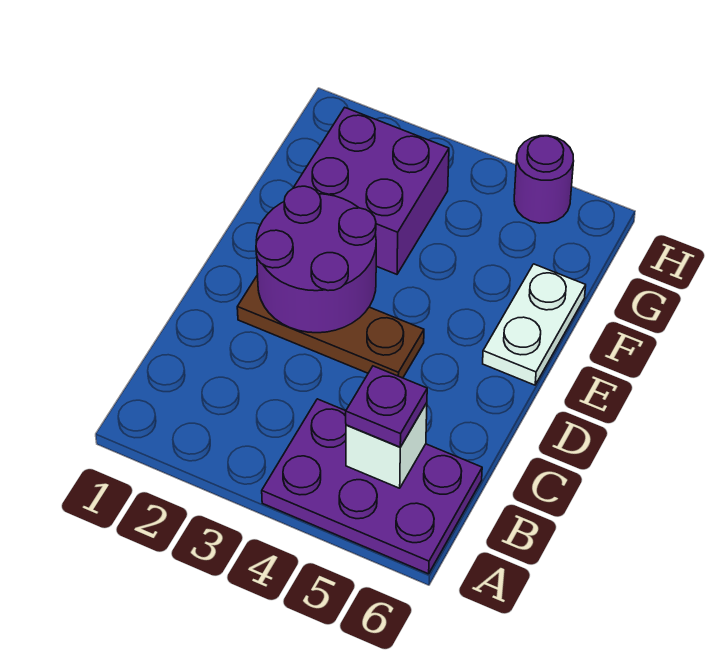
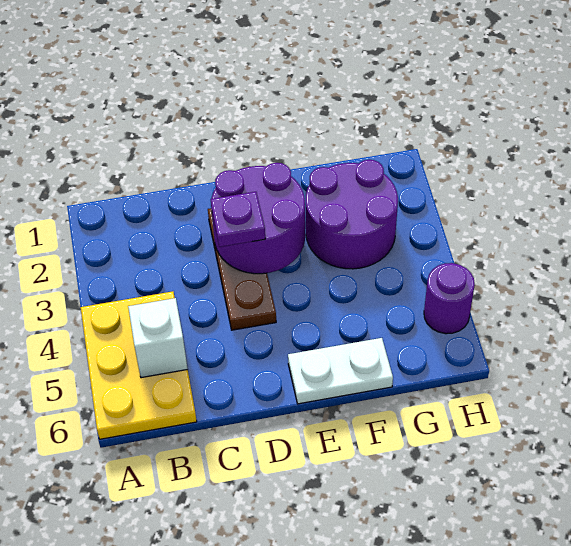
purple 2x3 plate [262,399,482,574] -> yellow 2x3 plate [81,291,197,439]
purple 1x1 plate [346,366,427,447] -> purple 1x1 plate moved to [211,192,265,247]
purple 2x2 brick [293,108,449,274] -> purple 2x2 round brick [306,160,398,269]

